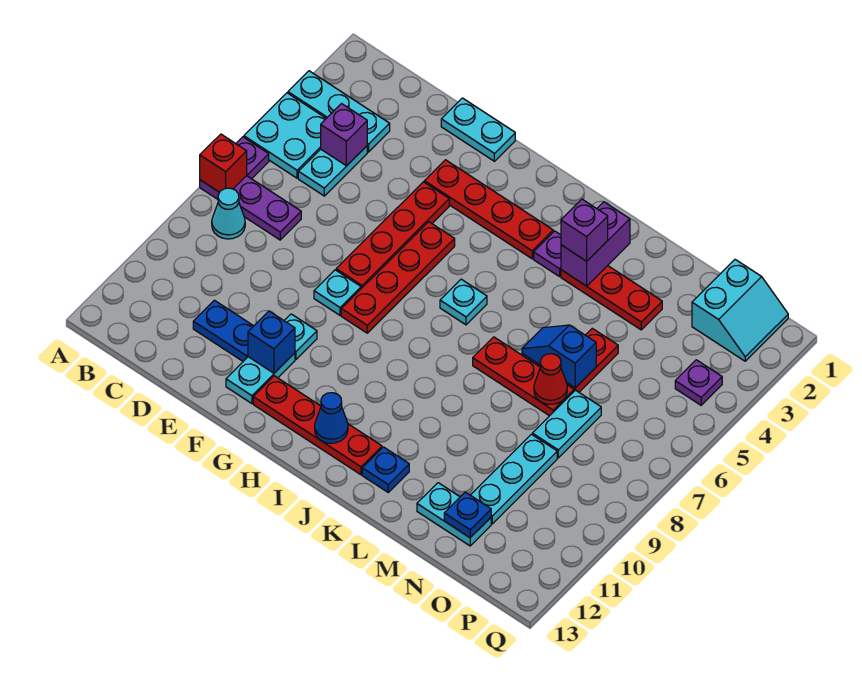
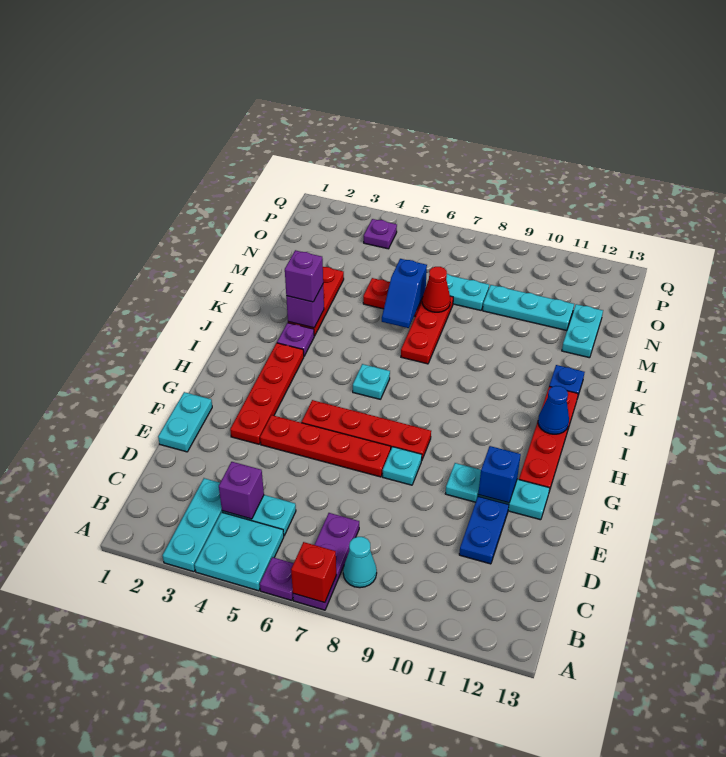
purple 1x2 brick [561,202,630,286] -> purple 1x1 brick [286,285,324,328]
blue 1x1 plate [444,492,491,538] -> none
cyan 2x2 slope [692,260,788,361] -> none

